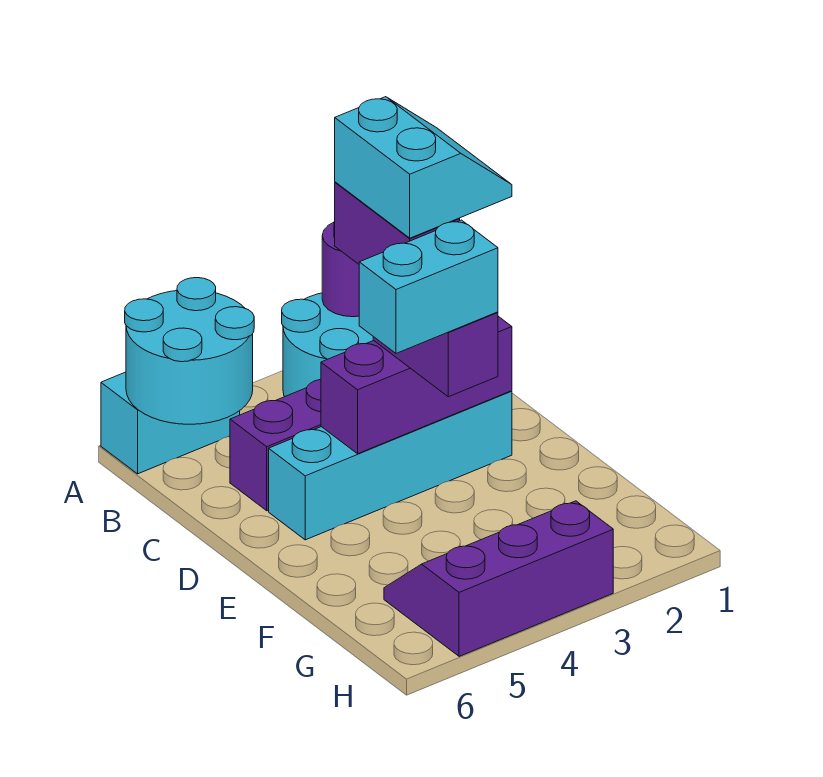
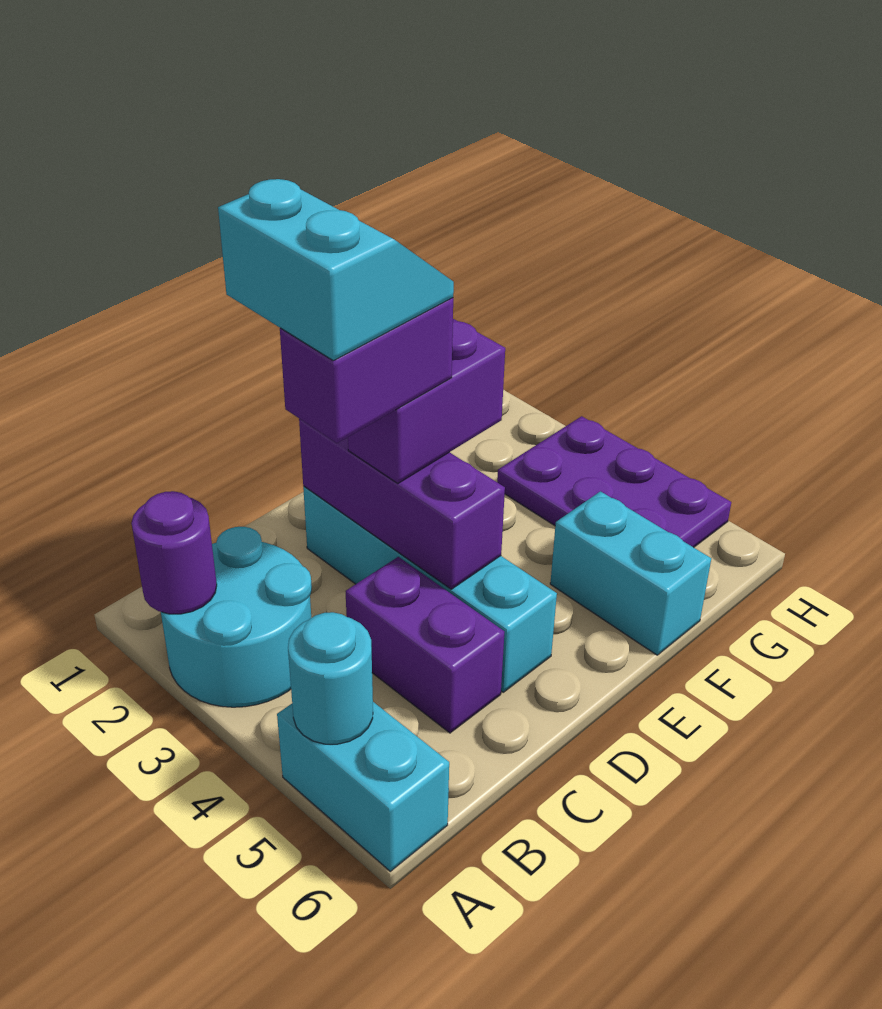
cyan 2x2 round brick [125,278,254,424] -> cyan 1x1 round brick [288,612,373,744]
cyan 2x2 slope [335,97,512,238] -> cyan 2x2 slope turned to [218,179,454,361]
cyan 1x2 brick [359,220,498,353] -> cyan 1x2 brick moved to [550,491,711,655]
purple 2x3 slope [384,501,613,656] -> purple 2x3 plate [497,416,731,547]

